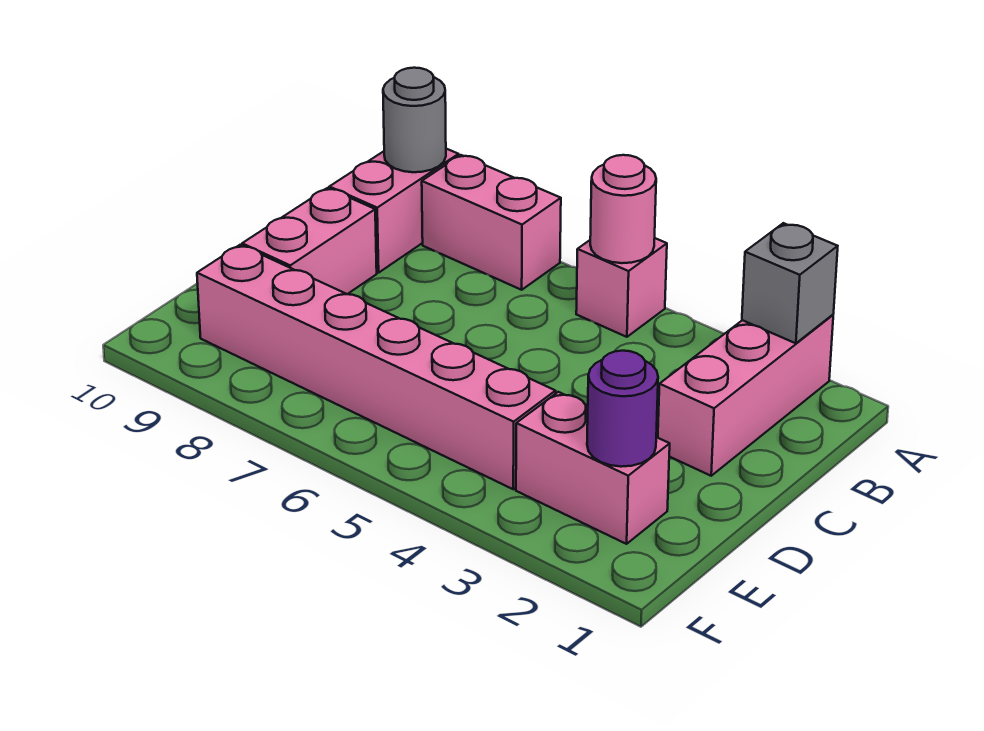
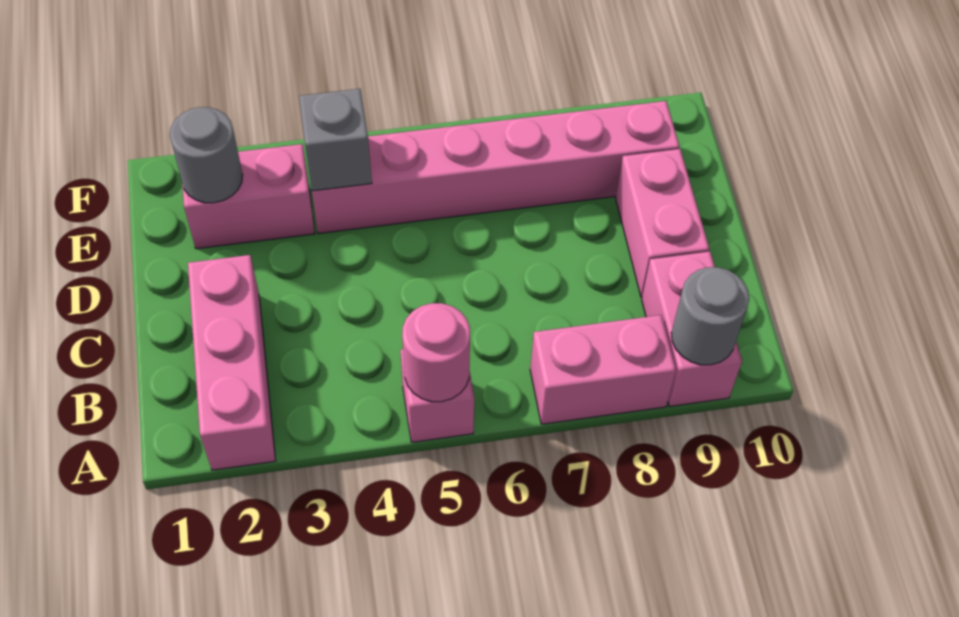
grey 1x1 brick [742,223,838,343] -> grey 1x1 brick moved to [299,89,372,191]
purple 1x1 round brick [587,351,658,467] -> grey 1x1 round brick [170,107,243,203]

